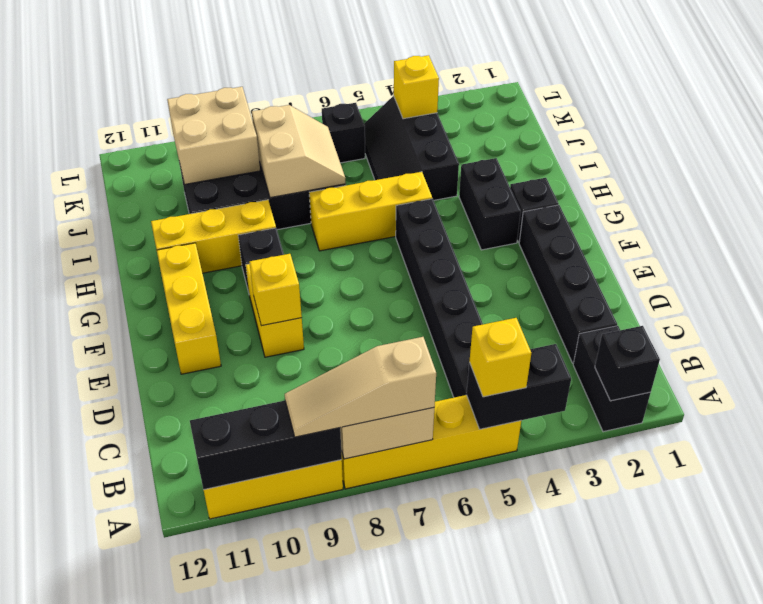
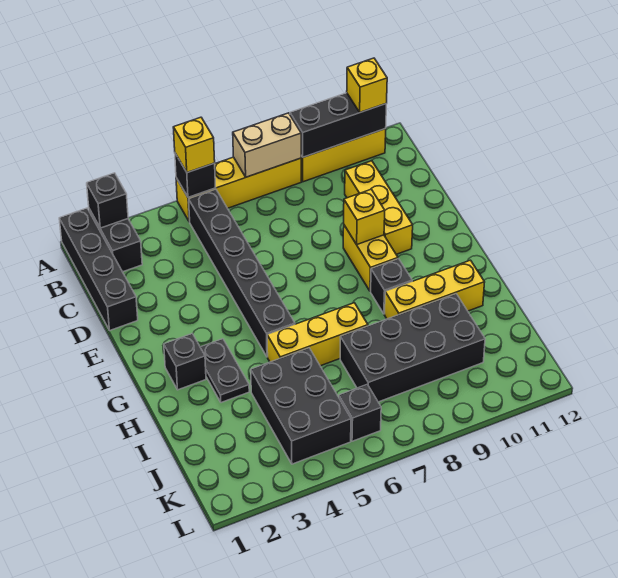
black 1x2 brick [467,344,571,429] -> black 1x1 brick [175,153,216,197]
tan 1x3 slope [285,337,436,437] -> none
black 1x4 brick [519,205,617,363] -> black 1x4 brick moved to [59,208,138,330]
yellow 1x3 brick [157,243,221,374] -> yellow 1x3 brick moved to [345,161,413,254]
black 1x2 brick [459,158,521,250] -> black 1x2 plate [200,339,249,403]
black 2x3 slope [364,96,459,200] -> black 2x3 brick [251,348,351,464]
tan 2x2 slope [252,105,346,198] -> none
tan 2x2 brick [167,87,260,184] -> none
yellow 1x1 brick [394,55,439,119] -> yellow 1x1 brick moved to [347,58,387,112]

